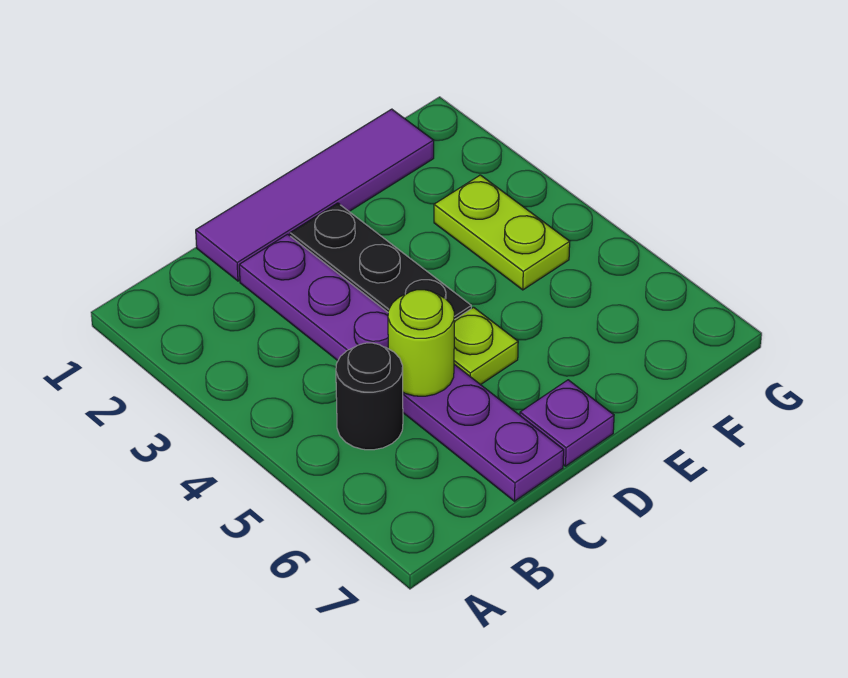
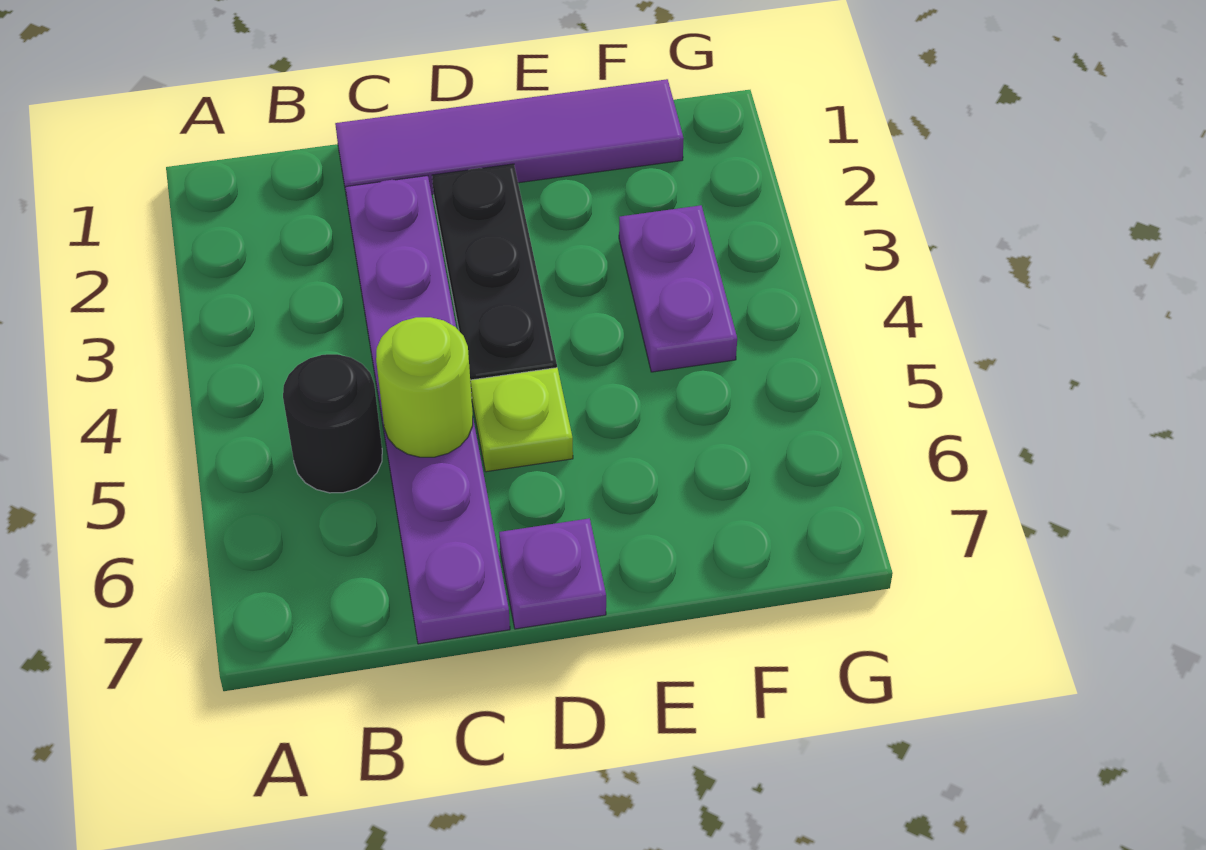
lime 1x2 plate [434,175,570,290] -> purple 1x2 plate [619,205,737,372]

